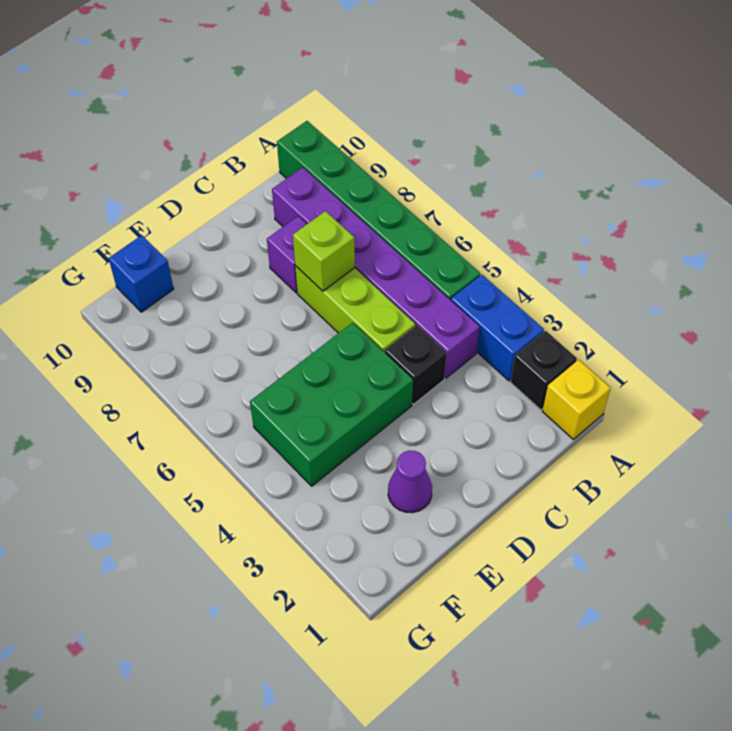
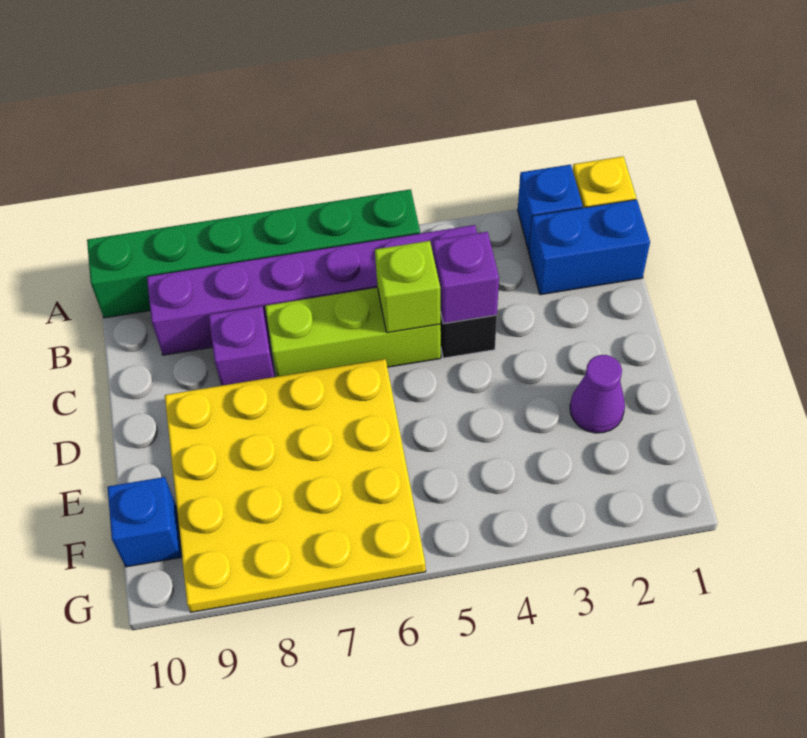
black 1x1 brick [511,331,577,410] -> blue 1x1 brick [518,165,583,251]
blue 1x2 brick [451,275,544,381] -> blue 1x2 brick moved to [529,200,650,295]
none -> purple 1x1 brick [433,232,499,324]
lime 1x1 brick [293,211,355,291] -> lime 1x1 brick moved to [375,241,440,333]
green 2x3 brick [250,323,413,486] -> none
none -> yellow 4x4 plate [165,359,426,612]

